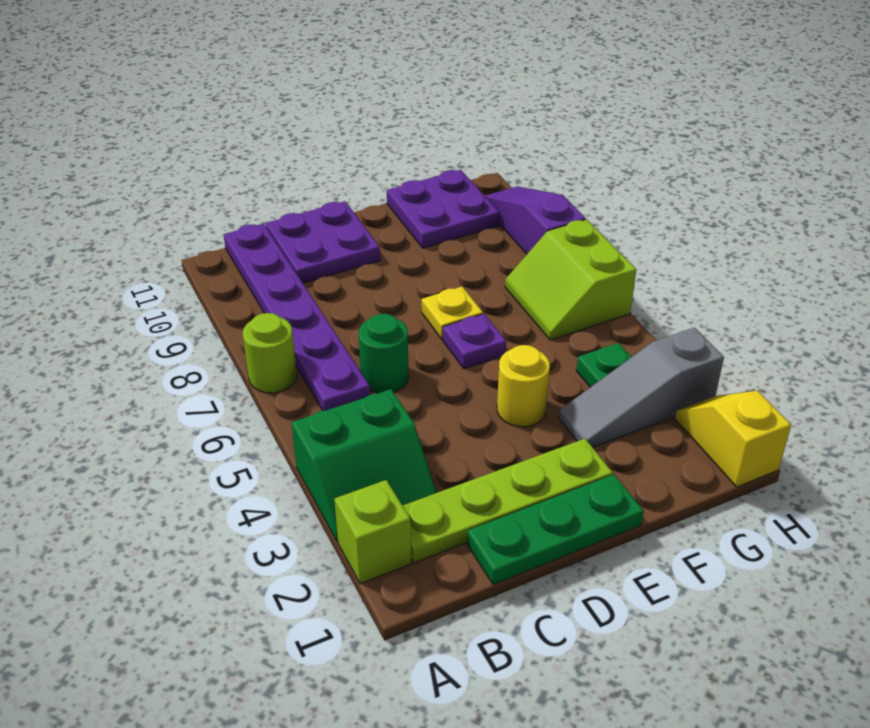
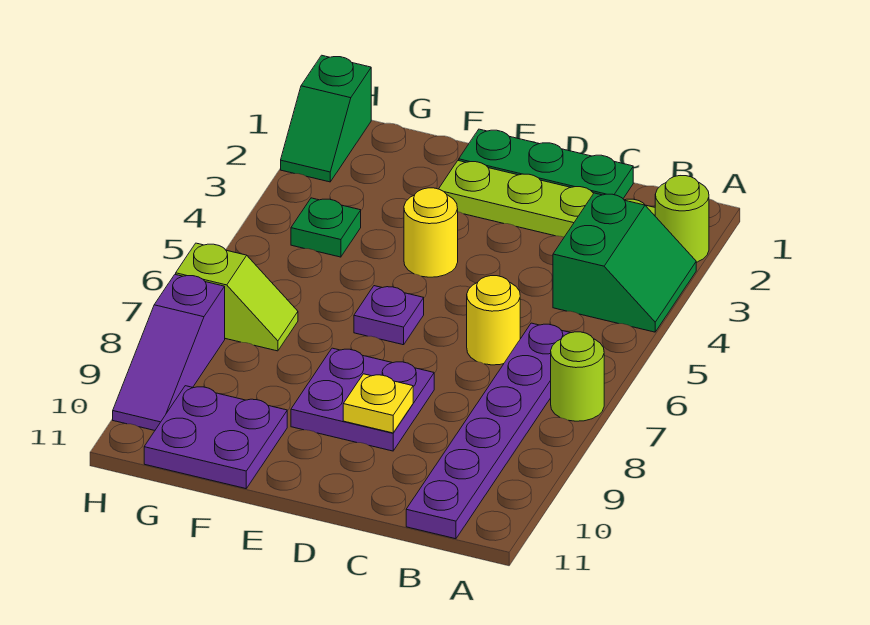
lime 1x1 brick [335,480,411,584] -> lime 1x1 round brick [655,176,709,263]
green 2x2 slope [291,389,437,542] -> green 2x2 slope turned to [553,193,696,332]
green 1x1 round brick [359,314,409,393] -> yellow 1x1 round brick [467,276,520,365]
purple 2x2 plate [266,201,380,283] -> purple 2x2 plate moved to [291,348,434,451]
yellow 1x1 plate [422,287,483,339] -> yellow 1x1 plate moved to [343,374,413,433]
grey 1x3 slope [559,328,724,447] -> none
lime 2x2 slope [505,219,636,340] -> lime 1x2 slope [176,243,298,351]
yellow 1x2 slope [675,391,791,487] -> green 1x2 slope [281,55,371,182]

